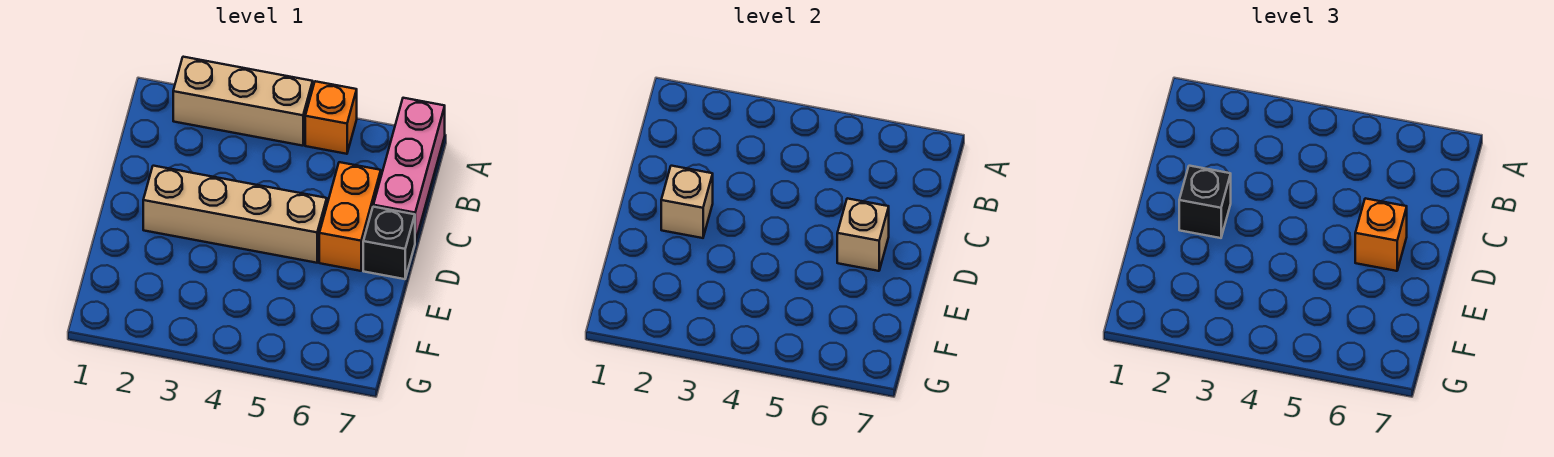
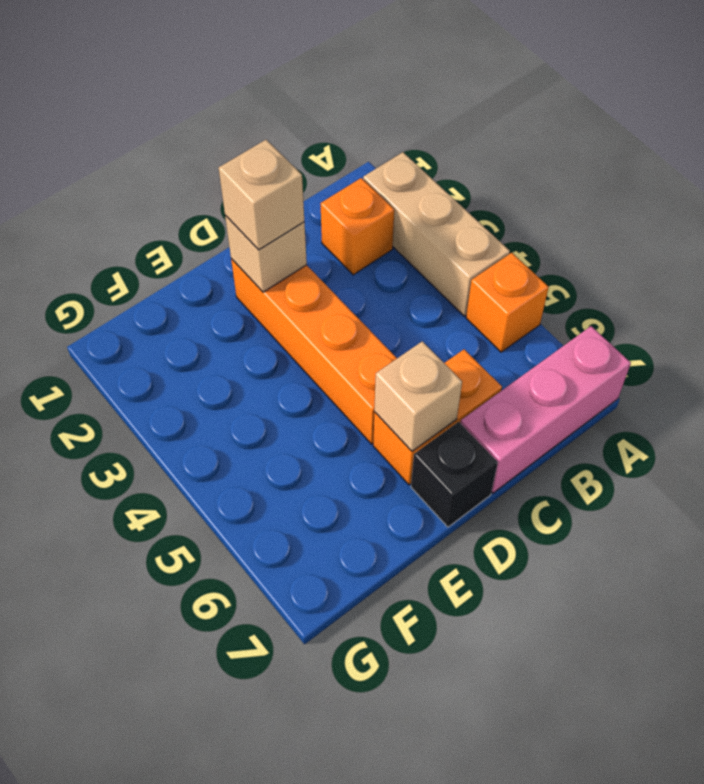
tan 1x4 brick [143,166,327,263] -> orange 1x4 brick [231,259,397,444]
black 1x1 brick [1179,166,1231,238] -> tan 1x1 brick [219,140,304,250]
orange 1x1 brick [1355,198,1407,271] -> orange 1x1 brick moved to [320,178,394,275]

